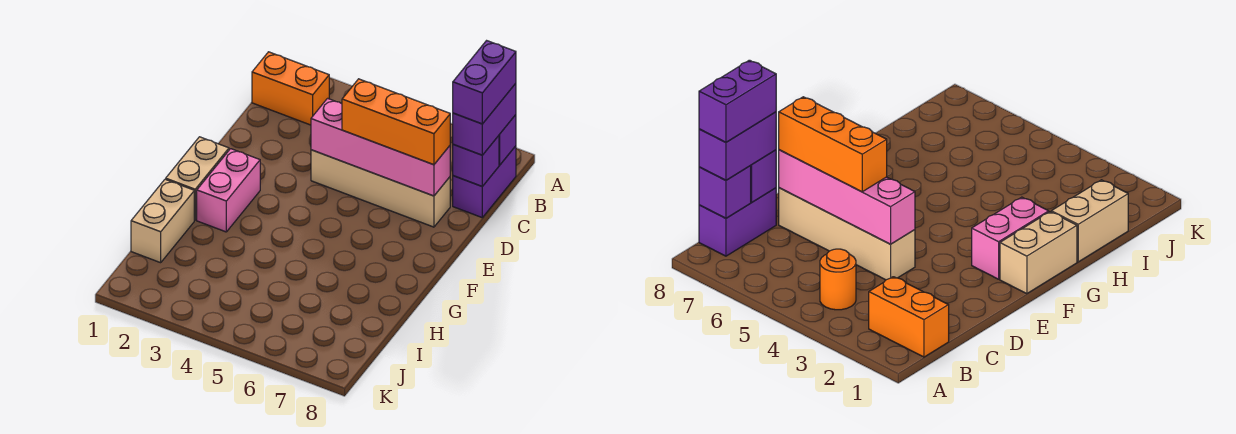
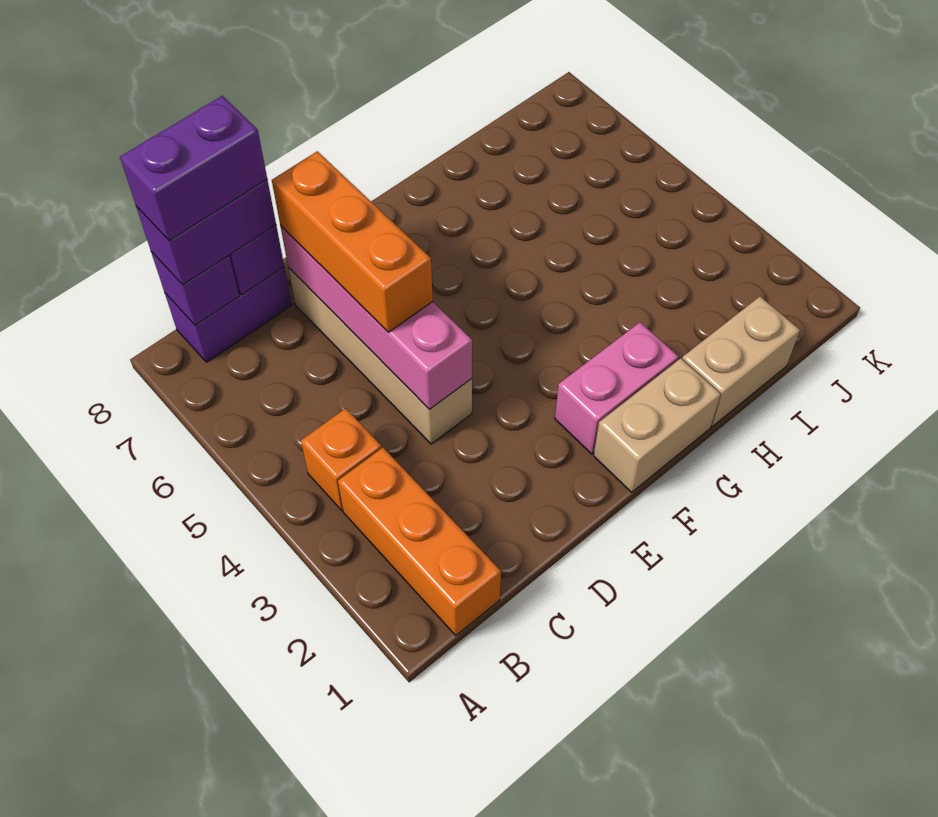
orange 1x2 brick [252,52,329,125] -> orange 1x3 brick [338,448,501,636]
orange 1x1 round brick [820,249,856,310] -> orange 1x1 brick [301,408,381,511]

